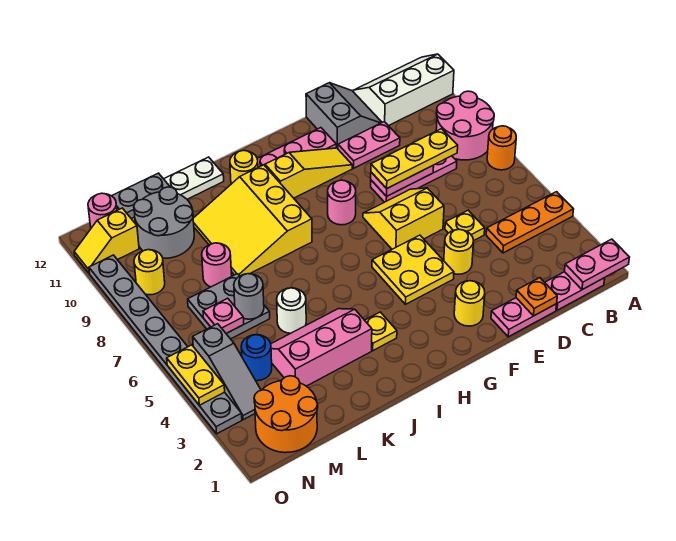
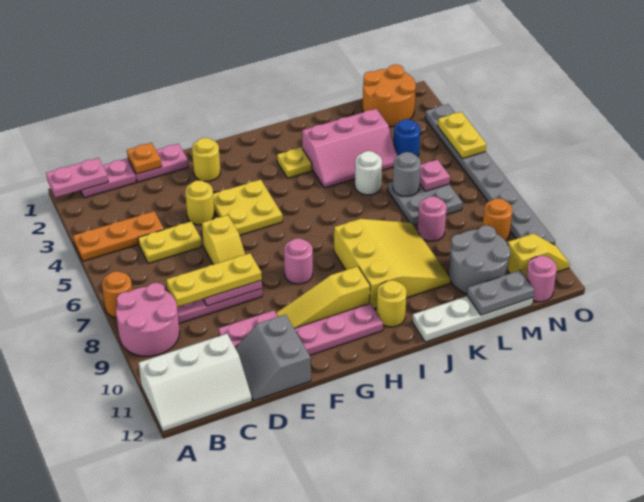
yellow 1x1 plate [445,210,485,240] -> yellow 1x2 plate [138,221,202,263]
yellow 2x2 slope [363,188,444,249] -> yellow 1x2 slope [202,215,245,265]
grey 1x3 slope [193,324,261,420] -> none
yellow 1x1 round brick [134,250,165,295] -> orange 1x1 round brick [483,198,512,241]

